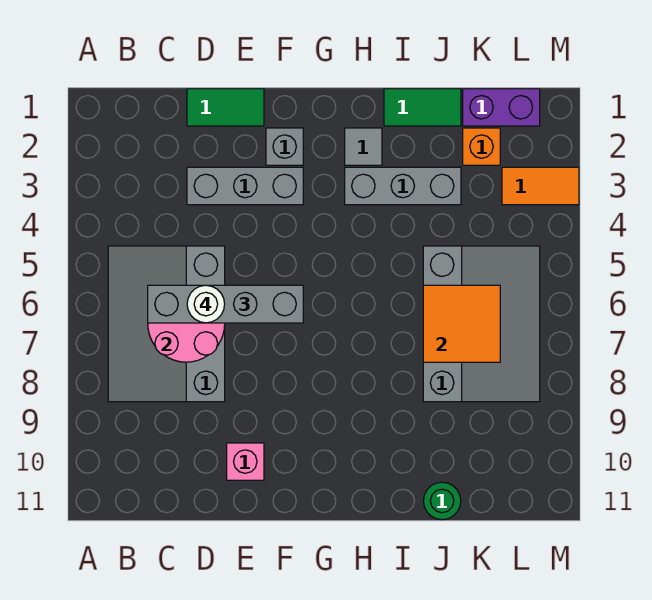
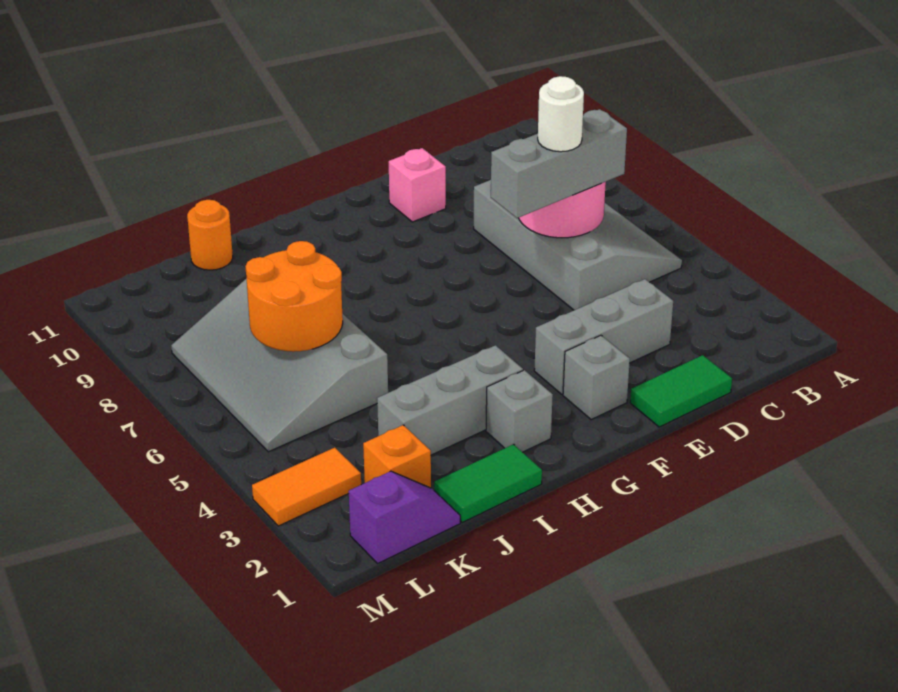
grey 1x4 brick [148,285,303,323] -> grey 1x3 brick [491,109,627,218]
grey 1x1 tile [345,128,382,165] -> grey 1x1 brick [486,370,553,452]
orange 2x2 tile [423,285,500,362] -> orange 2x2 round brick [246,241,343,352]
green 1x1 round brick [423,482,461,520] -> orange 1x1 round brick [187,200,233,270]
purple 1x2 brick [463,89,540,126] -> purple 1x2 slope [349,471,460,563]

